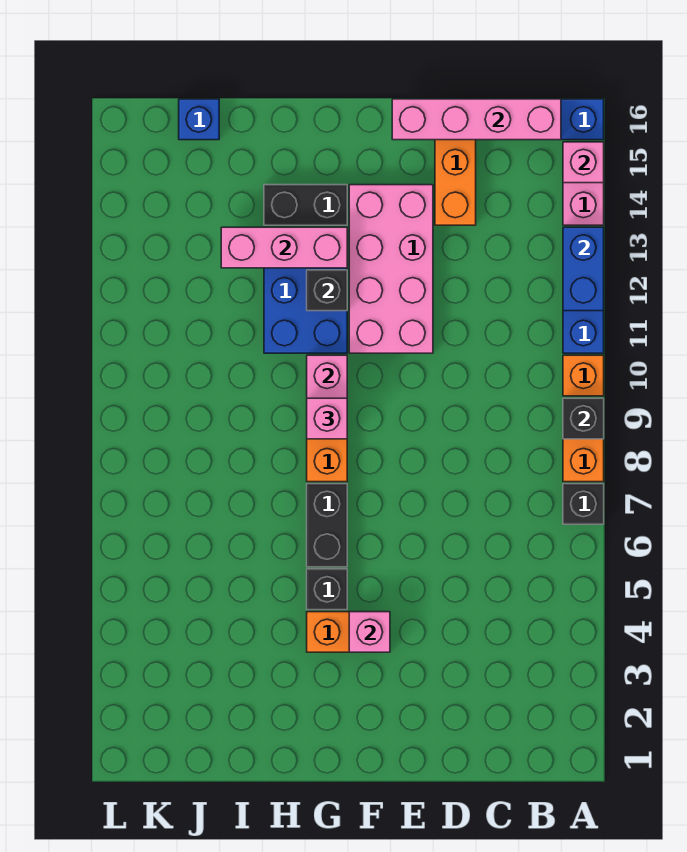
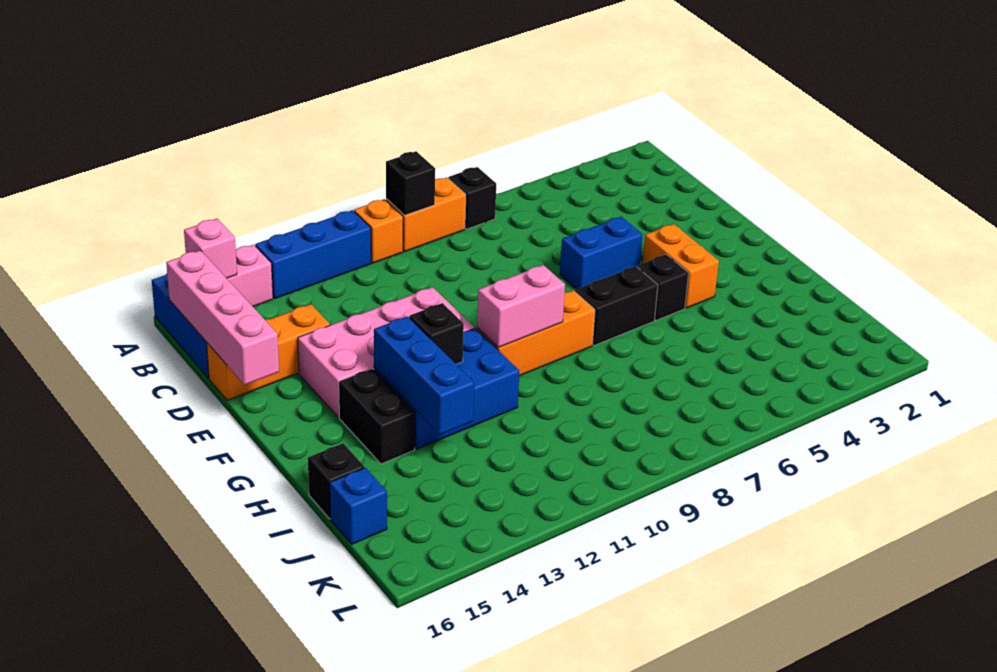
blue 1x2 brick [563,227,604,311] -> blue 1x2 brick moved to [560,217,643,289]
pink 1x1 brick [349,612,390,652] -> none
pink 1x1 brick [307,398,347,439] -> none
pink 1x3 brick [221,227,347,268] -> blue 1x3 brick [374,316,474,435]
none -> black 1x1 brick [308,443,364,519]

